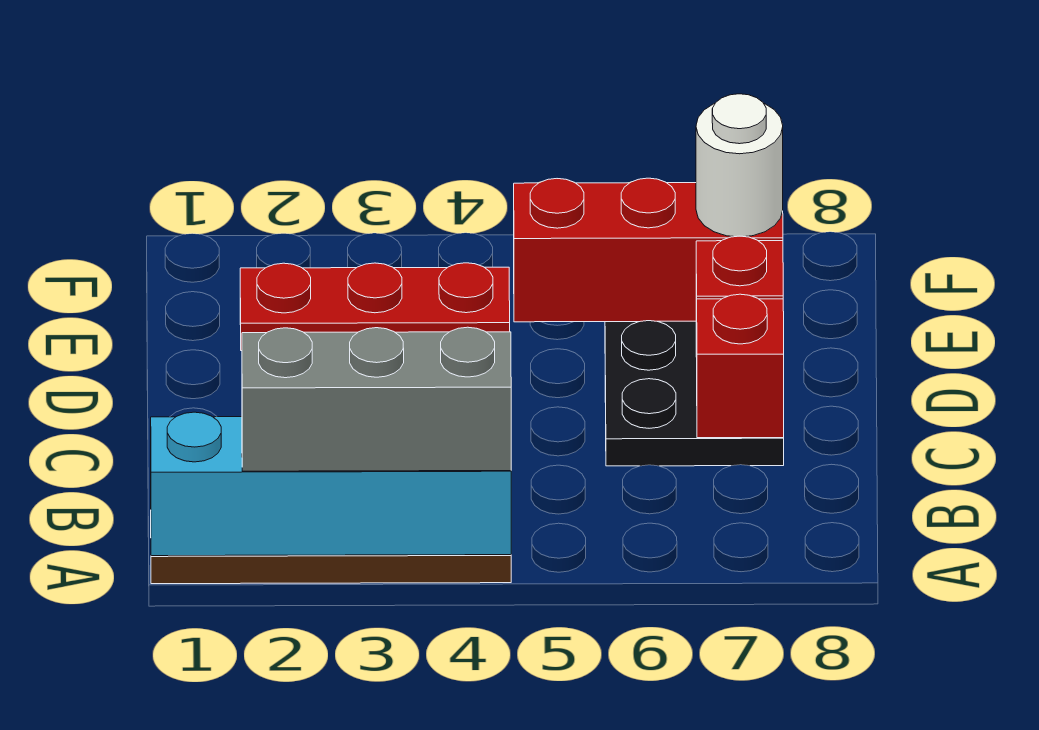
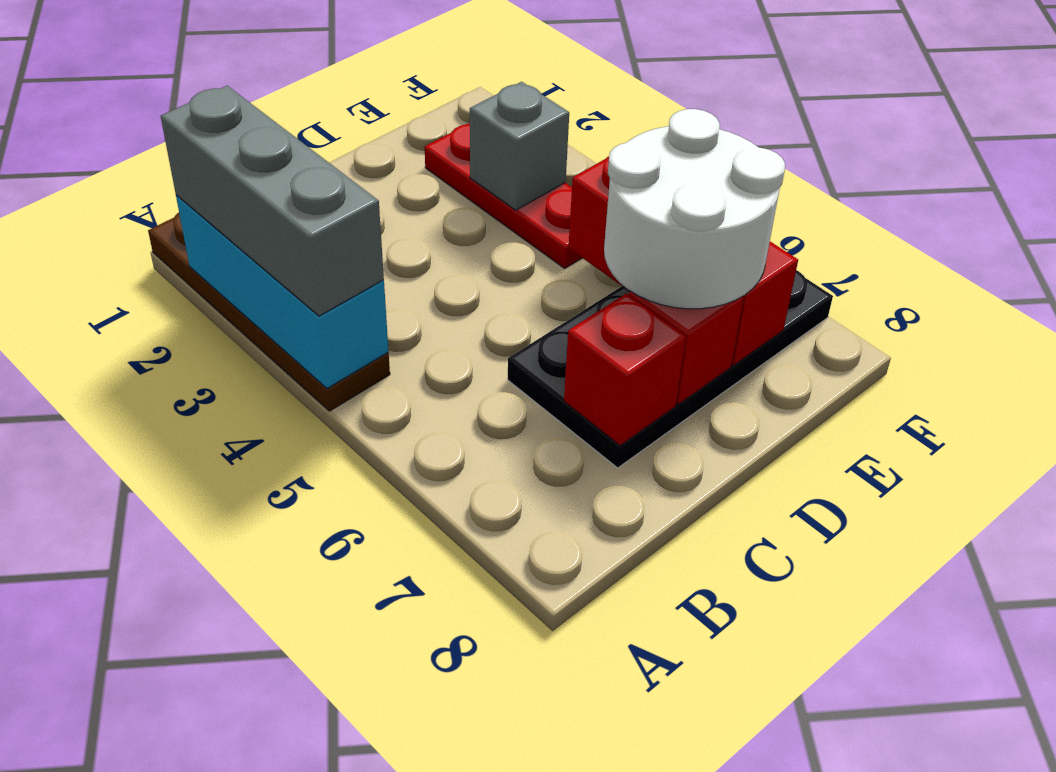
cyan 1x4 brick [151,412,511,556] -> cyan 1x3 brick [176,195,389,388]
none -> grey 1x1 brick [470,82,569,210]
white 1x1 round brick [696,94,783,237] -> white 2x2 round brick [604,109,785,309]

